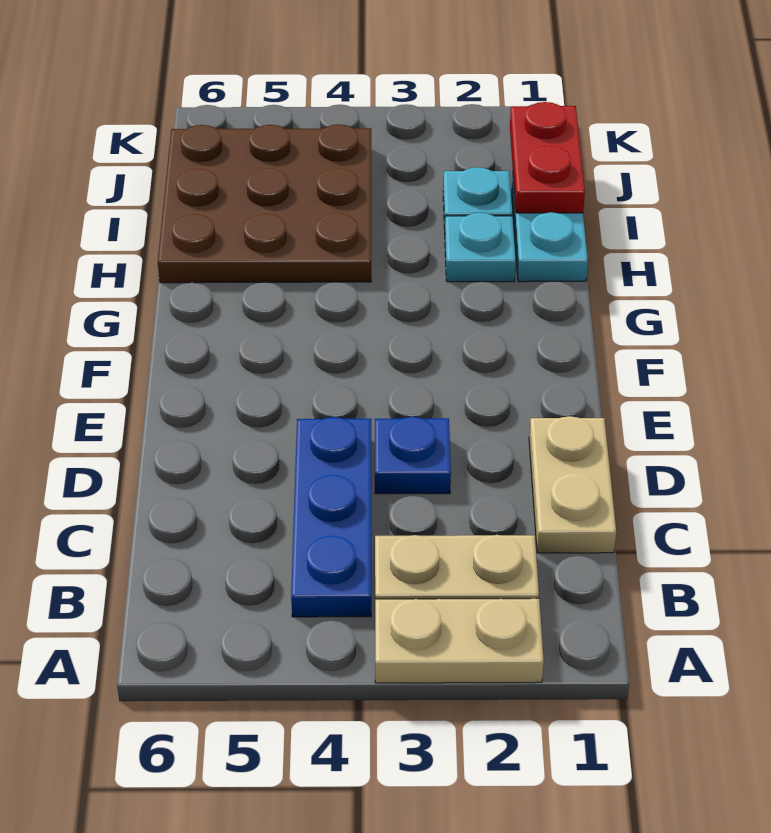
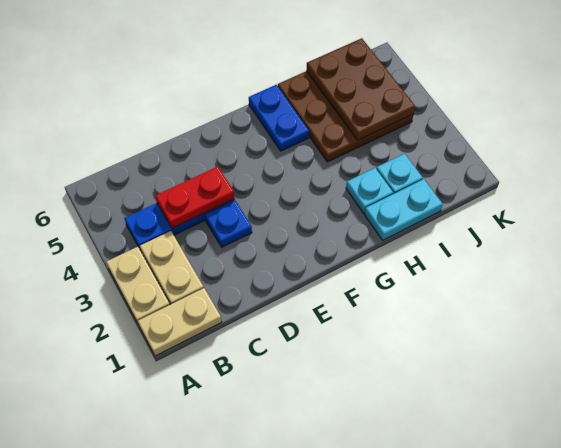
tan 1x2 plate [529,416,616,553] -> tan 1x2 plate moved to [138,288,221,356]
none -> blue 1x2 plate [249,85,309,151]
red 1x2 plate [510,102,585,213] -> red 1x2 plate moved to [155,167,234,228]
none -> brown 2x3 plate [306,38,415,140]

